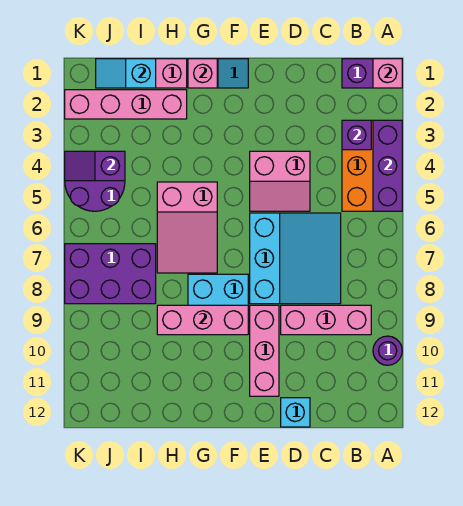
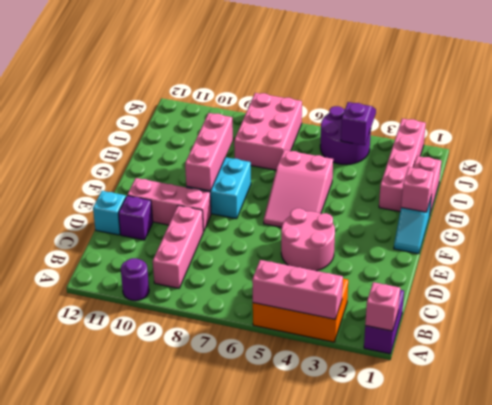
purple 1x3 brick [373,120,402,211] -> pink 1x3 brick [252,260,343,319]
purple 1x1 brick [342,120,371,150] -> purple 1x1 brick moved to [118,196,153,240]
cyan 3x3 slope [250,213,341,304] -> none
pink 2x2 slope [250,151,310,211] -> pink 2x2 round brick [281,208,335,271]
pink 2x3 slope [157,182,217,273] -> pink 2x3 slope turned to [264,150,333,227]
cyan 1x2 slope [96,59,156,88] -> none
purple 2x3 brick [65,244,156,304] -> pink 2x3 brick [234,93,302,170]

